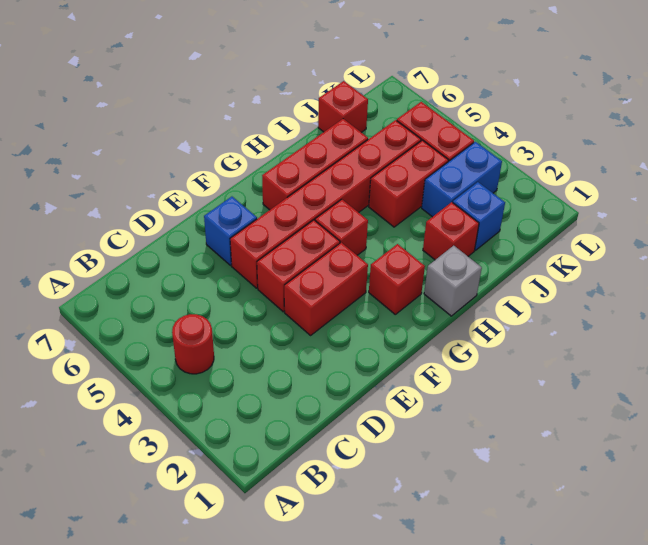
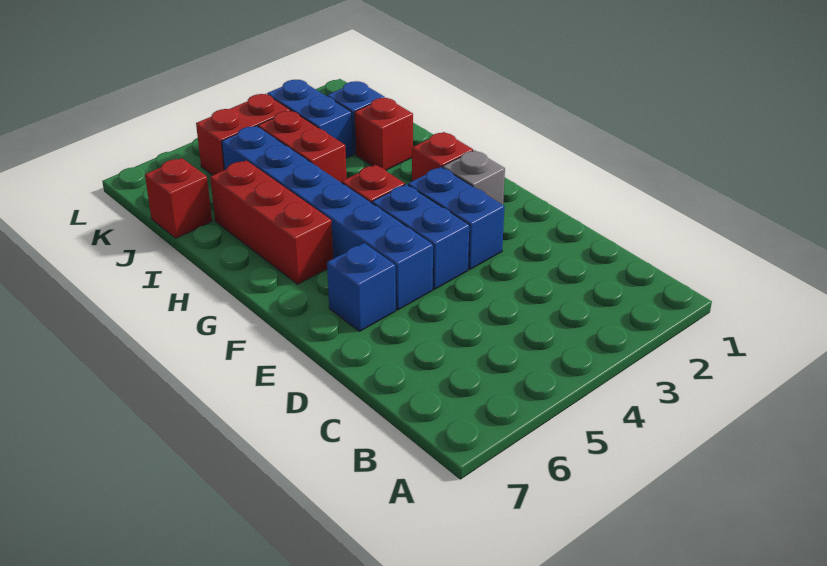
red 1x1 round brick [172,314,214,374] -> none
red 1x2 brick [284,243,368,335] -> blue 1x2 brick [408,167,505,269]
red 1x2 brick [257,220,340,312] -> blue 1x2 brick [372,184,469,289]
red 1x6 brick [230,120,421,288] -> blue 1x6 brick [222,126,433,310]
grey 1x1 brick [424,245,482,316] -> grey 1x1 brick moved to [443,150,505,205]

